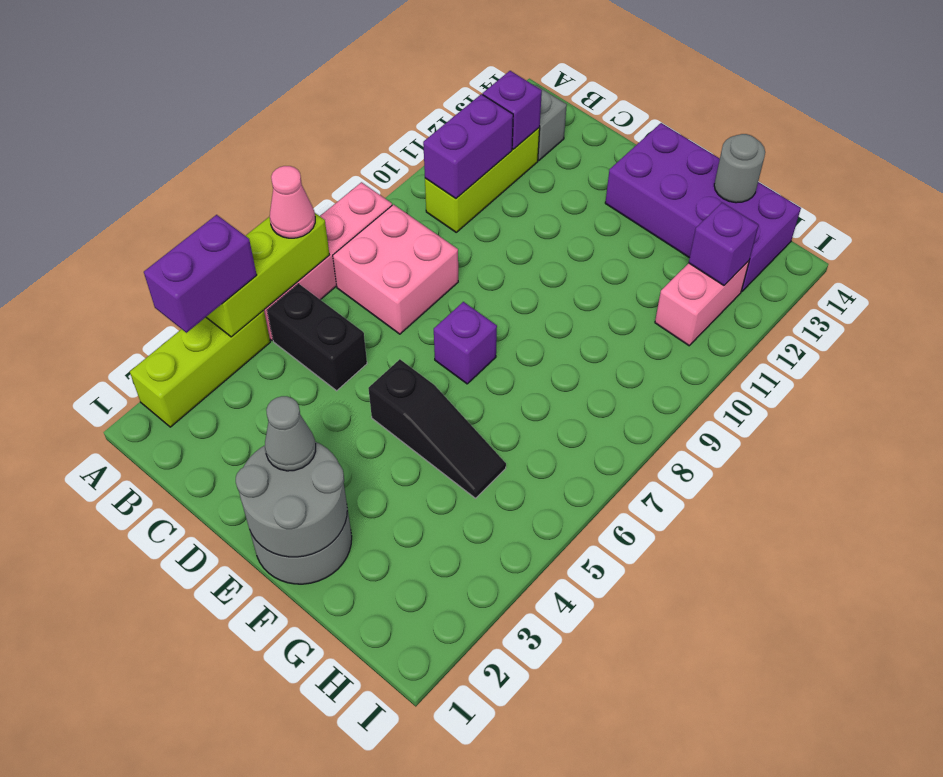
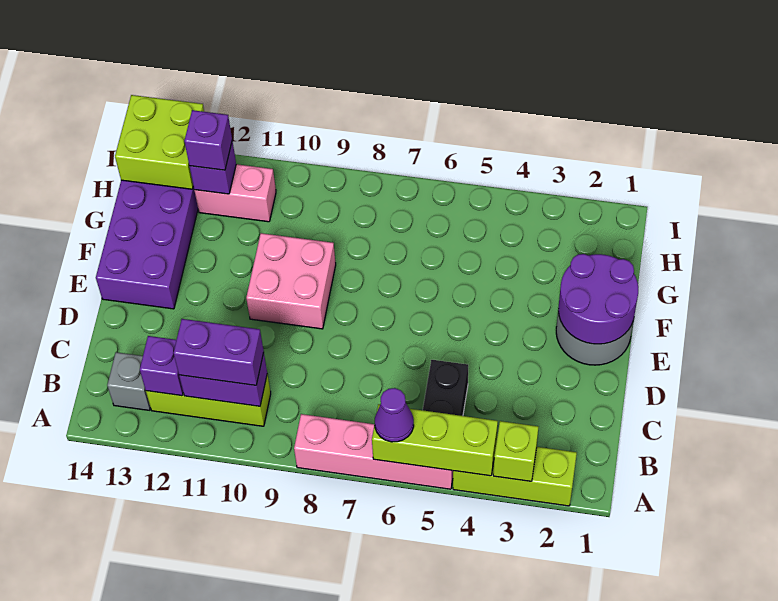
none -> lime 1x1 brick [493,421,539,481]
purple 1x2 brick [144,215,257,333] -> purple 1x2 brick moved to [173,319,264,385]
pink 1x1 cone [270,166,315,238] -> purple 1x1 cone [374,388,414,442]
pink 2x2 brick [333,205,458,334] -> pink 2x2 brick moved to [246,233,336,329]
grey 2x2 round brick [236,442,347,557] -> purple 2x2 round brick [558,254,638,344]
grey 1x1 cone [265,396,316,471] -> none
black 1x3 slope [368,359,506,498] -> none
purple 1x1 brick [434,302,497,384] -> purple 1x1 brick moved to [184,110,232,170]
grey 1x1 round brick [714,134,765,203] -> none
none -> lime 2x2 brick [115,95,204,189]

